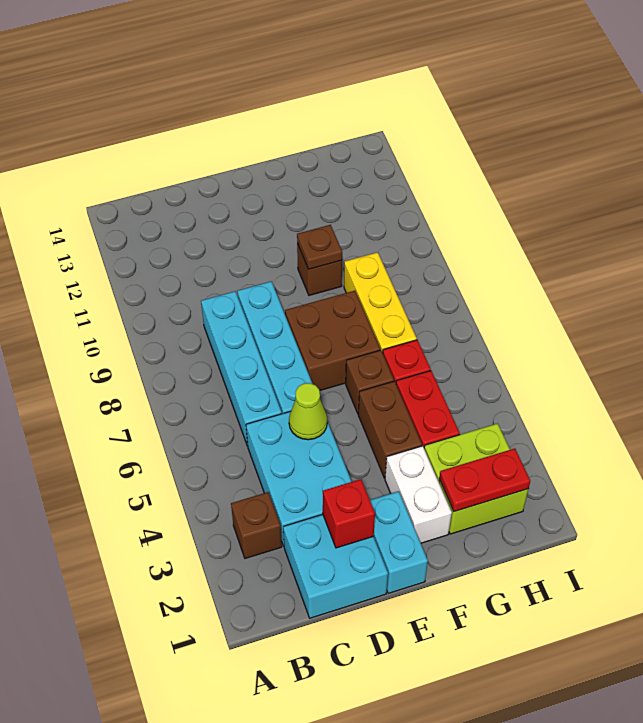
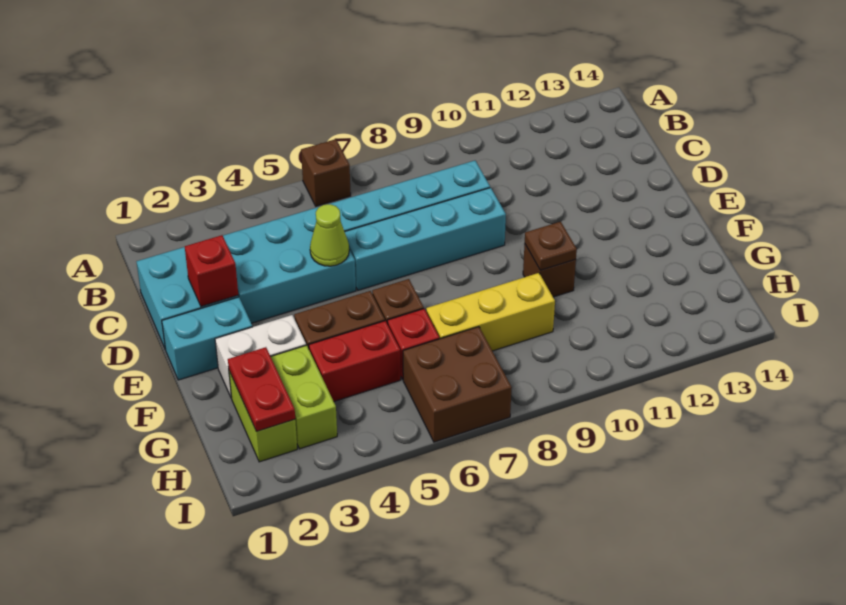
brown 1x1 brick [231,492,282,558] -> brown 1x1 brick moved to [301,139,351,206]
brown 2x2 brick [285,291,380,390] -> brown 2x2 brick moved to [403,327,512,442]

